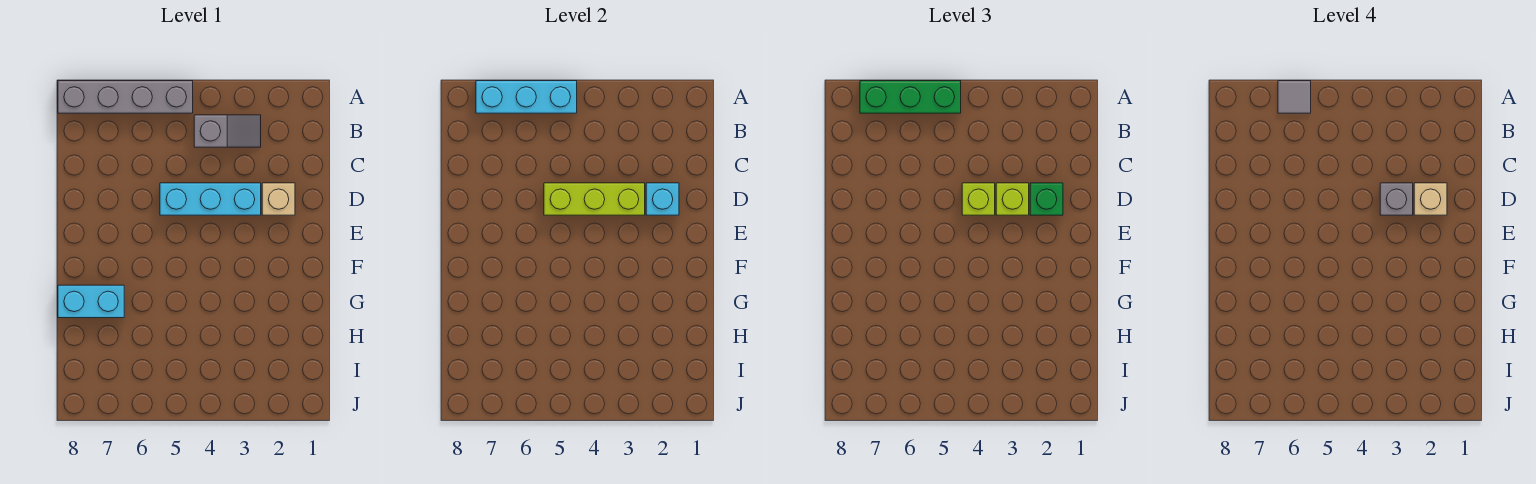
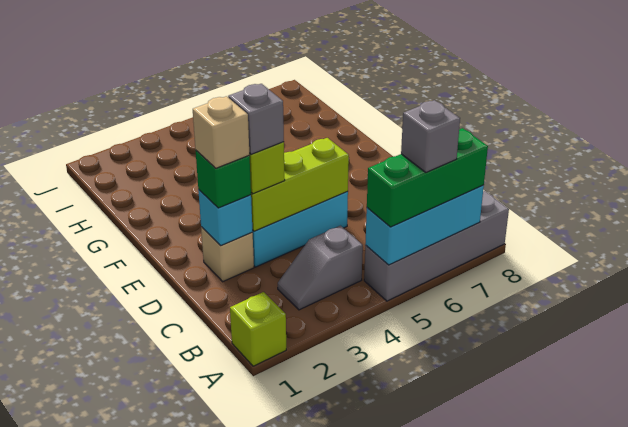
grey 1x1 tile [1278,81,1311,113] -> grey 1x1 brick [401,100,460,173]
lime 1x1 brick [962,183,995,215] -> lime 1x1 brick moved to [230,292,286,366]
cyan 1x2 brick [58,285,124,318] -> none

